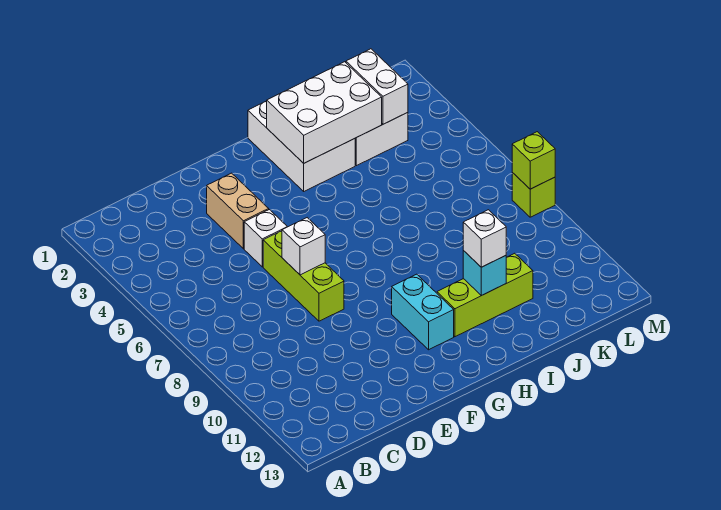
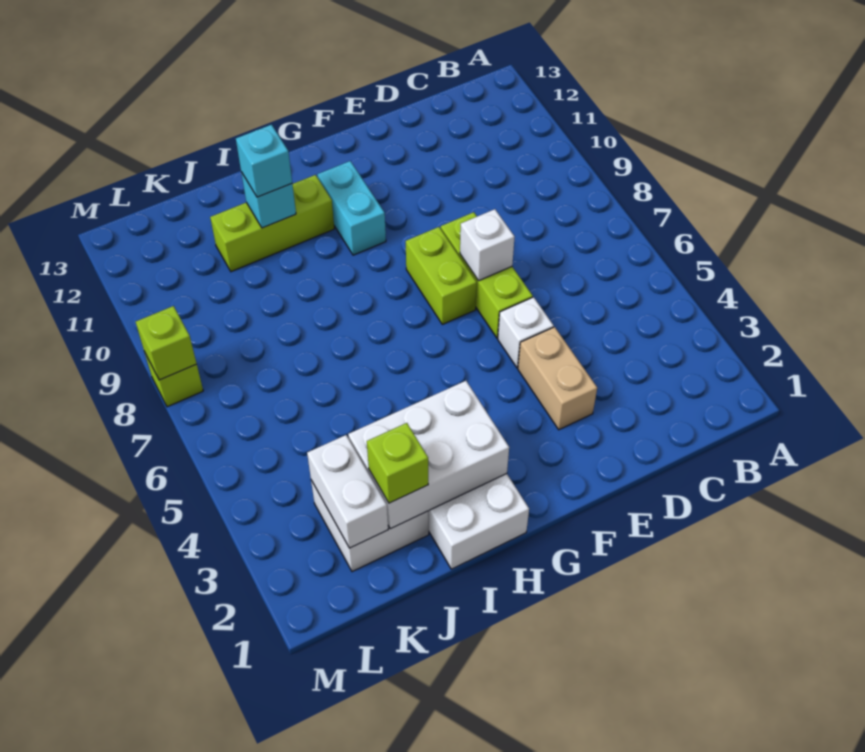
none -> lime 1x2 brick [406,227,477,324]
white 1x1 brick [463,210,506,267] -> cyan 1x1 brick [236,125,292,197]
none -> lime 1x1 brick [367,423,428,503]

